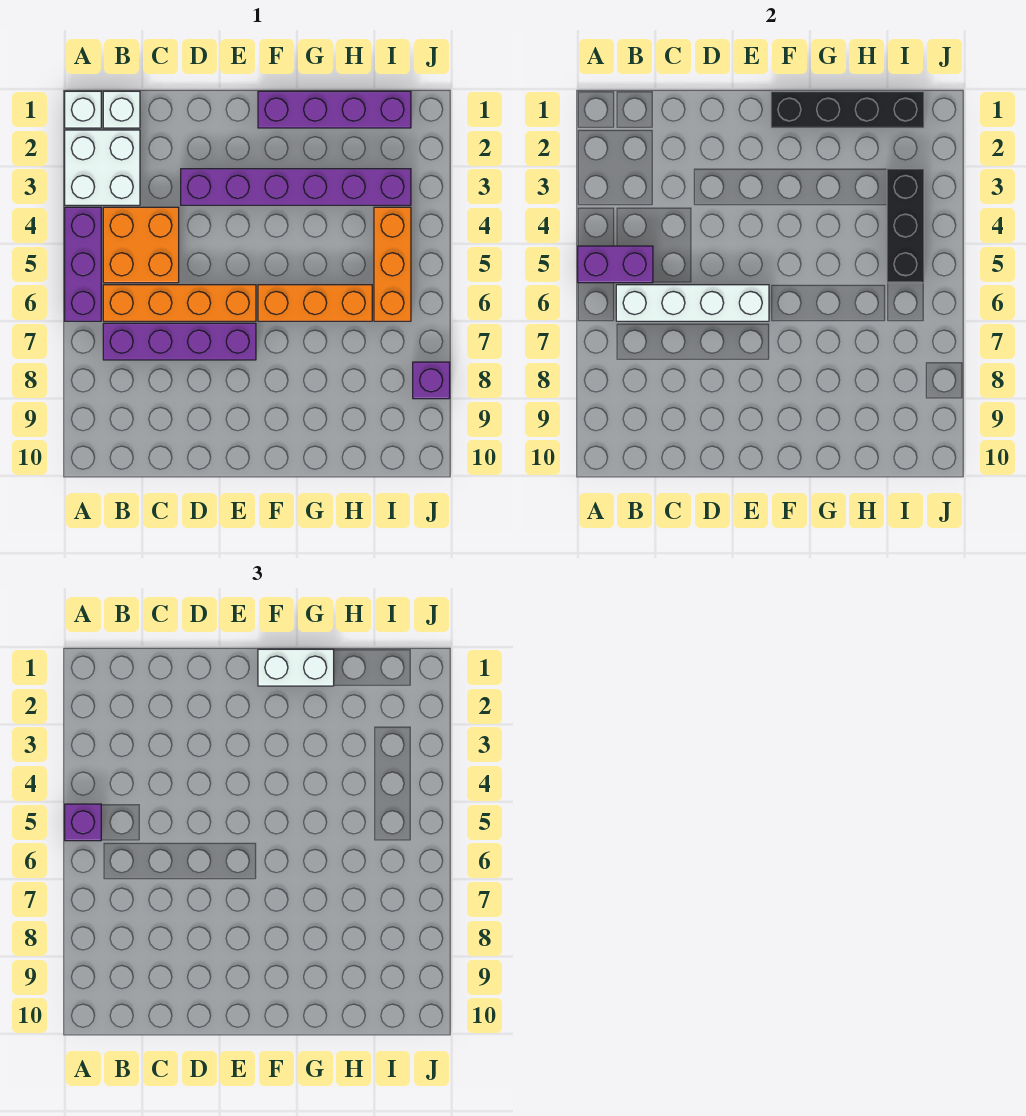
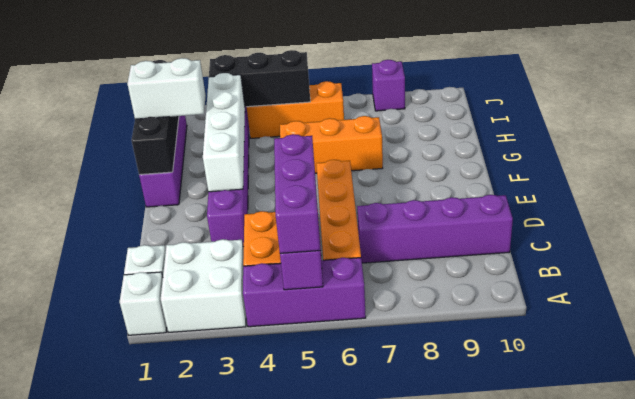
purple 1x1 brick [65,804,101,841] -> purple 1x3 brick [274,134,320,253]
white 1x4 brick [616,285,769,321] -> white 1x4 brick moved to [203,73,245,192]
purple 1x4 brick [103,323,256,360] -> purple 1x4 brick turned to [357,195,513,263]
white 1x2 brick [258,649,334,686] -> white 1x2 brick turned to [127,58,206,119]
orange 1x3 brick [258,285,372,321] -> orange 1x3 brick turned to [280,116,383,173]

